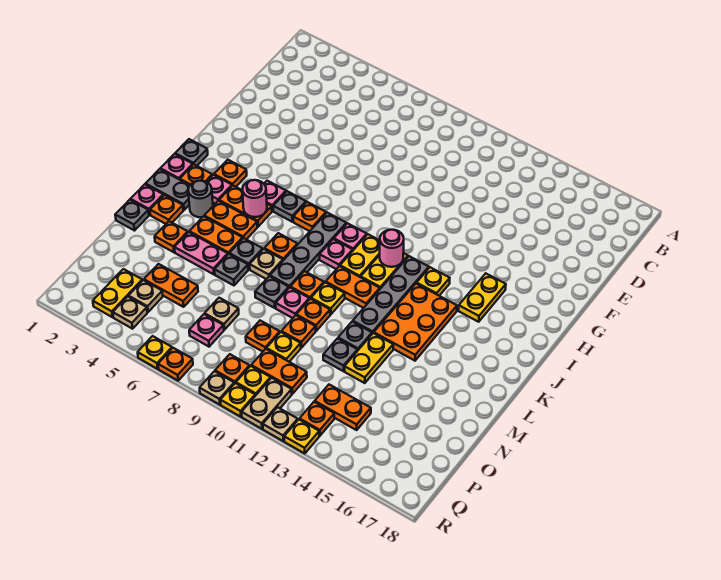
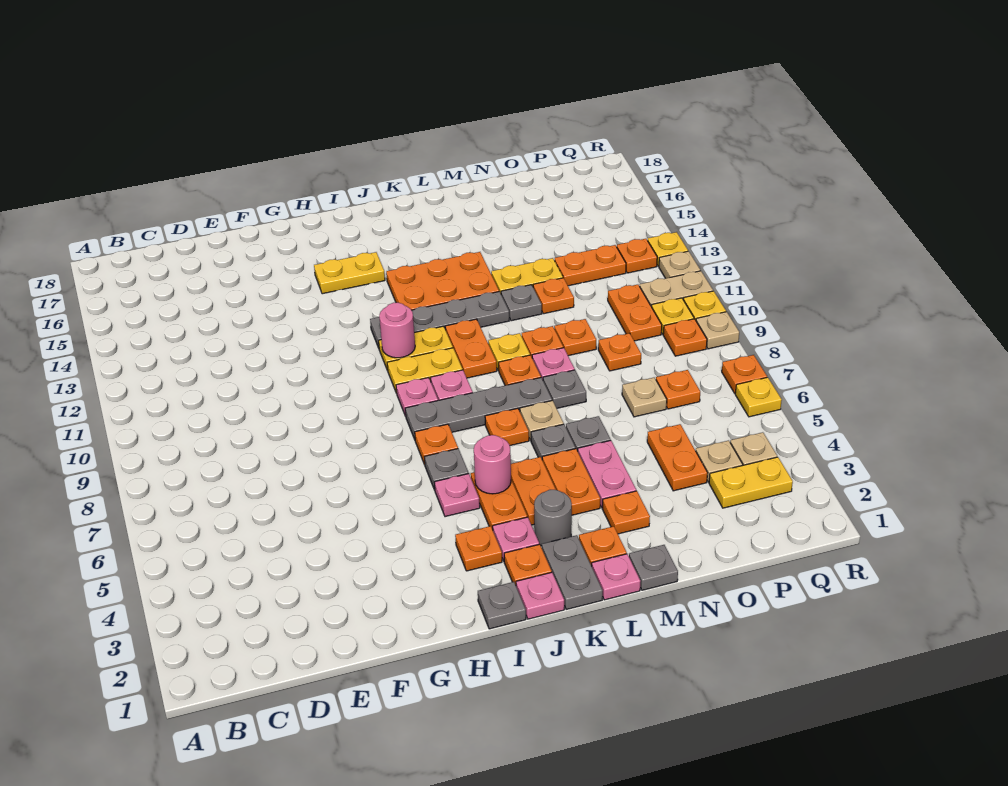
yellow 1x1 plate [417,267,450,296] -> none
grey 1x1 plate [323,338,358,371] -> orange 1x1 plate [533,278,574,314]
yellow 1x1 plate [266,332,301,362] -> none
pink 1x1 plate [189,314,224,347] -> orange 1x1 plate [656,370,700,409]
orange 1x2 plate [315,385,371,430] -> orange 1x2 plate turned to [555,245,626,286]

